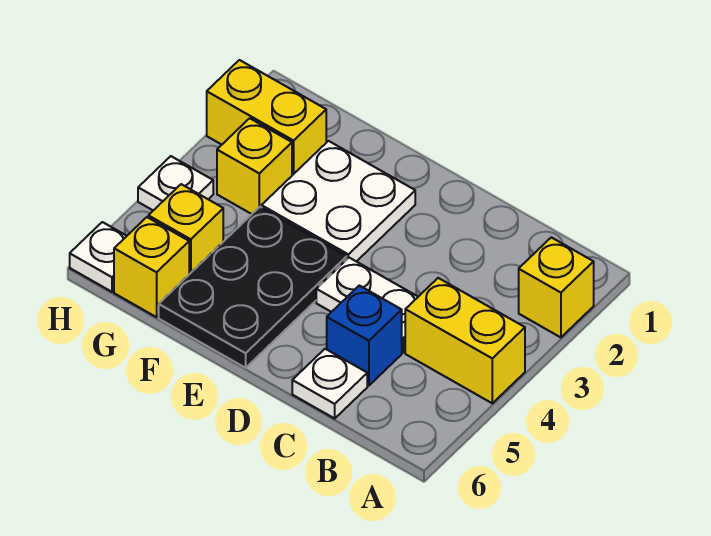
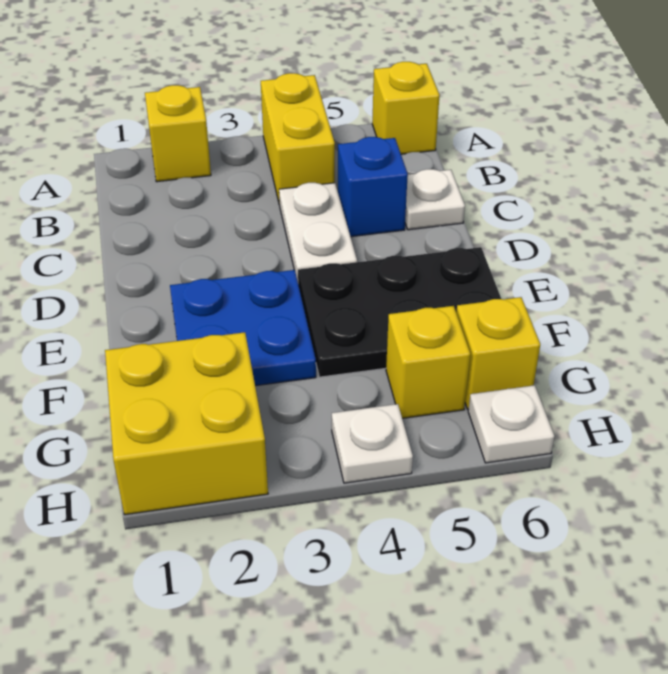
white 2x2 plate [262,141,415,262] -> blue 2x2 plate [170,270,316,386]
yellow 1x2 brick [207,60,326,175] -> yellow 2x2 brick [105,332,268,515]
yellow 1x1 brick [217,118,292,214] -> yellow 1x1 brick moved to [372,62,440,154]

